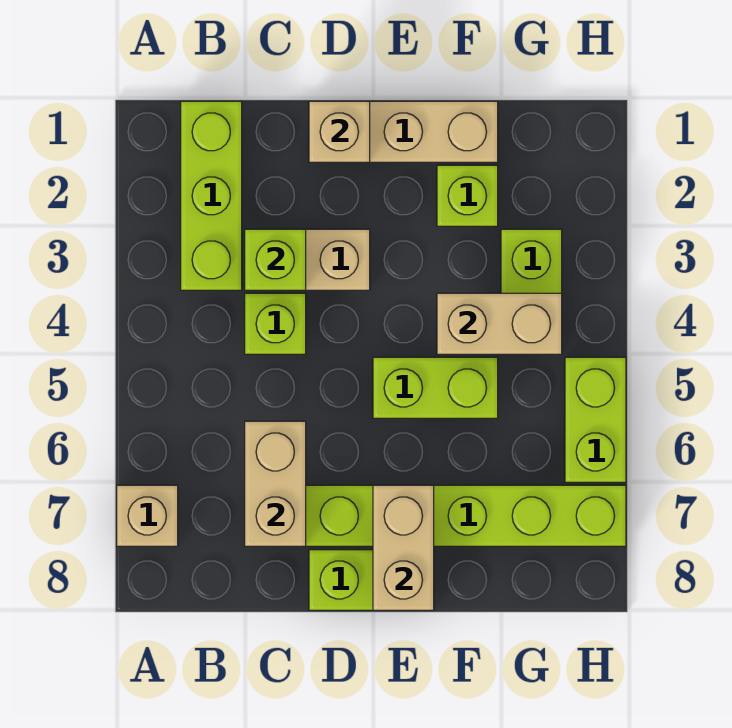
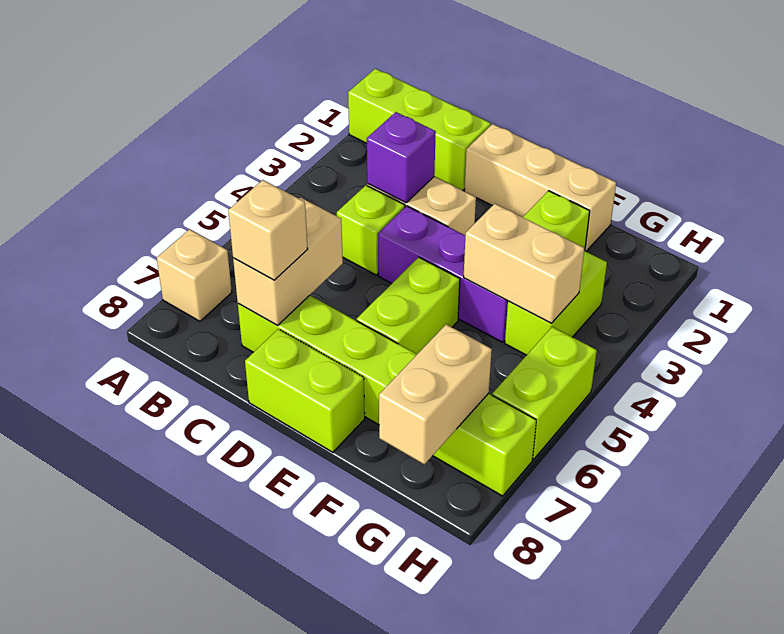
lime 1x3 brick [181,101,242,290] -> lime 1x3 brick turned to [348,69,491,190]
lime 1x1 brick [245,229,306,290] -> purple 1x1 brick [367,112,436,203]
tan 1x1 brick [309,101,370,162] -> tan 1x1 brick moved to [228,180,308,280]
none -> purple 1x3 brick [378,206,508,342]
lime 1x2 brick [373,357,498,418] -> lime 1x2 brick turned to [357,257,460,354]
tan 1x2 brick [373,485,434,610] -> tan 1x2 brick moved to [379,324,492,464]

